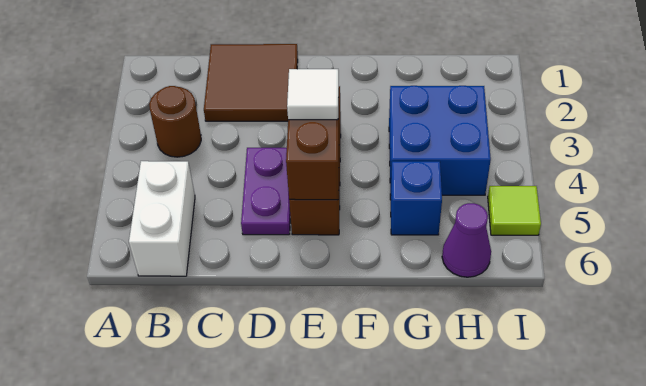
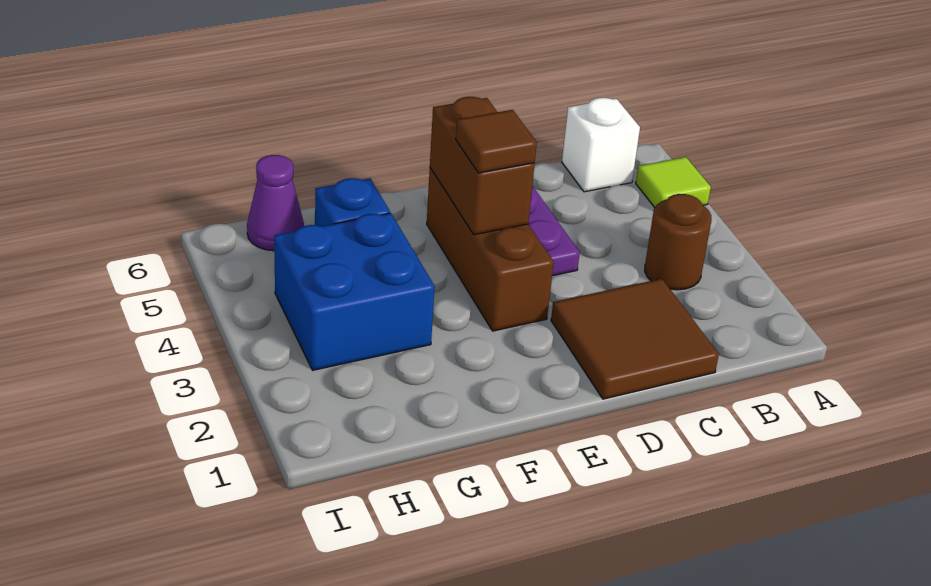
white 1x2 brick [129,161,195,276] -> white 1x1 brick [562,98,640,192]
white 1x1 tile [287,69,339,120] -> brown 1x1 tile [456,110,537,173]
lime 1x1 tile [488,186,541,235] -> lime 1x1 tile moved to [636,157,711,208]

